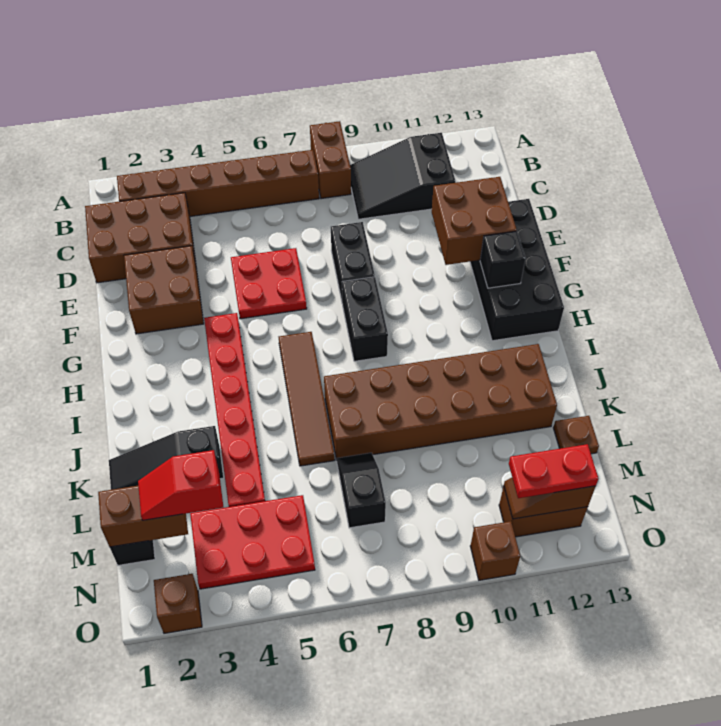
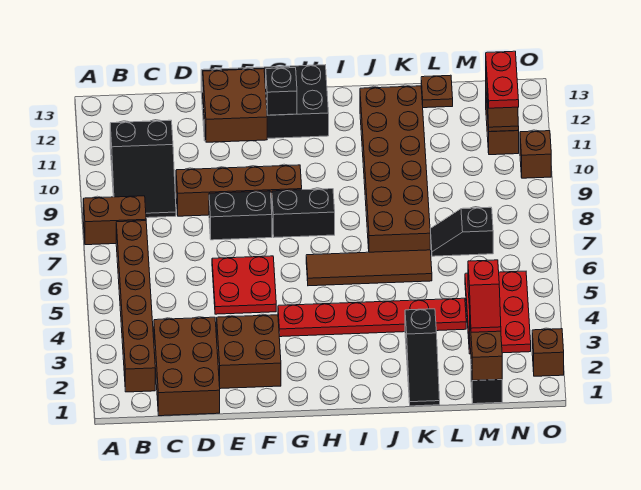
none -> brown 1x4 brick [176,165,302,216]

